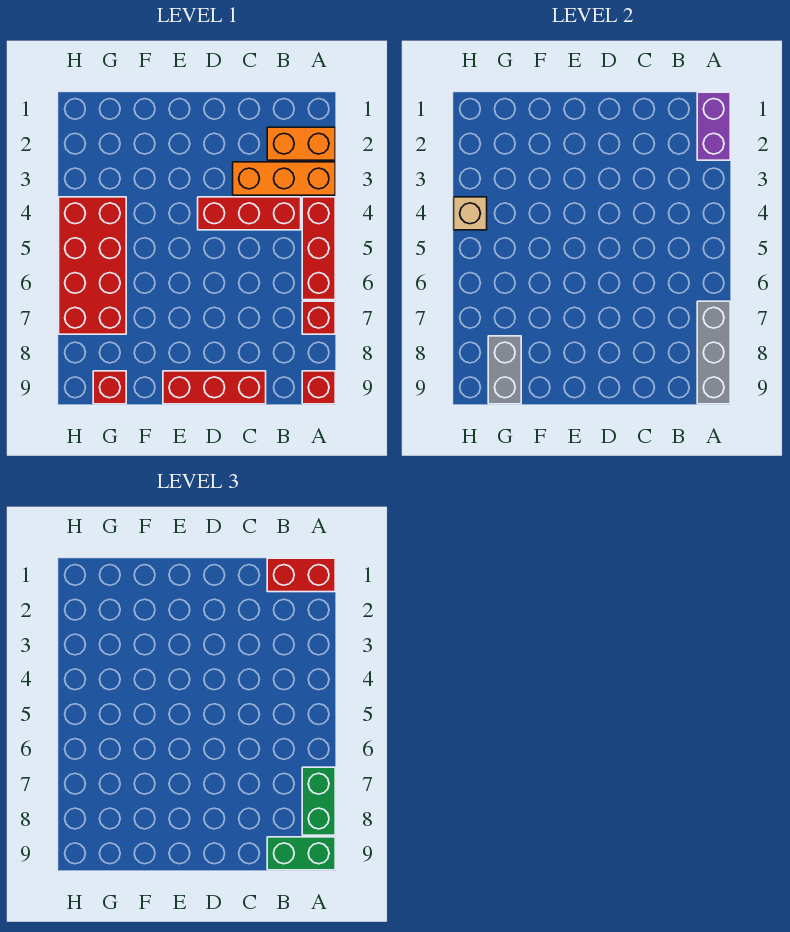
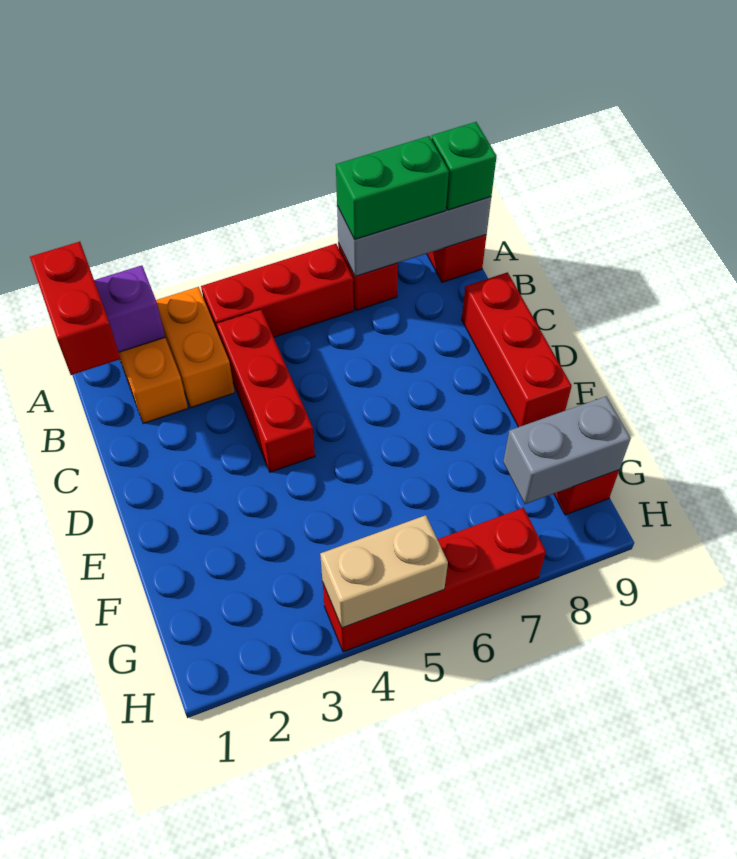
orange 1x3 brick [233,162,335,195] -> orange 1x2 brick [156,287,235,408]
green 1x2 brick [267,837,335,870] -> green 1x1 brick [431,122,497,210]
red 2x4 brick [59,197,126,334] -> red 1x4 brick [323,508,546,652]
tan 1x1 brick [454,197,487,230] -> tan 1x2 brick [320,515,448,628]

